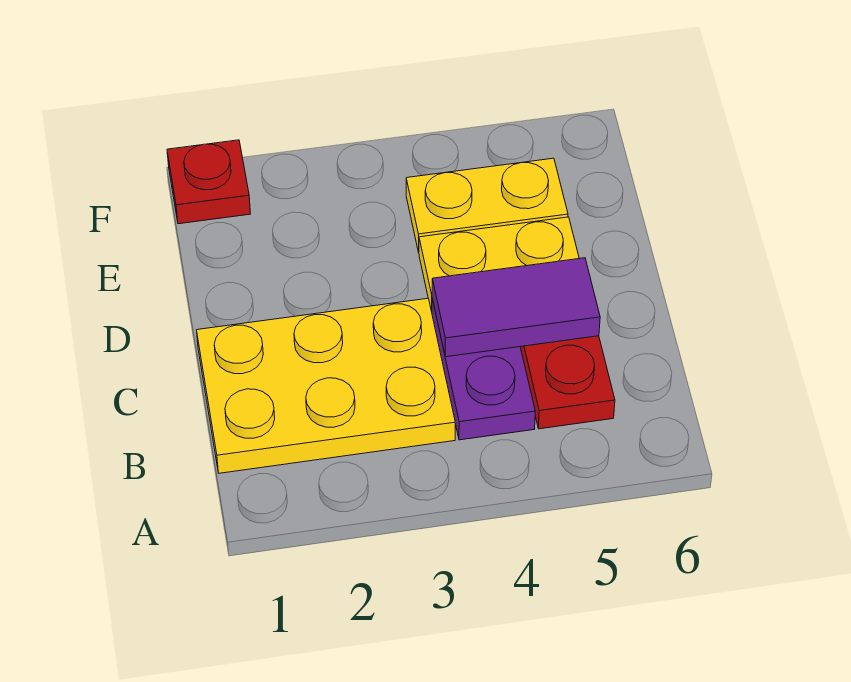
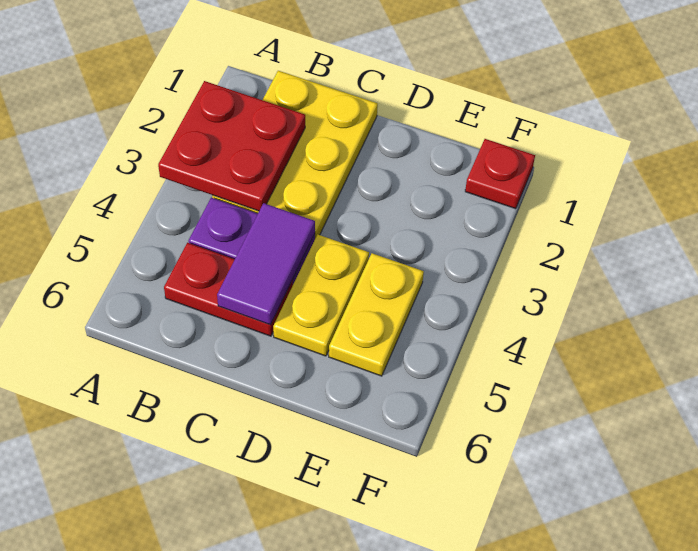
none -> red 2x2 plate [158,81,305,211]

